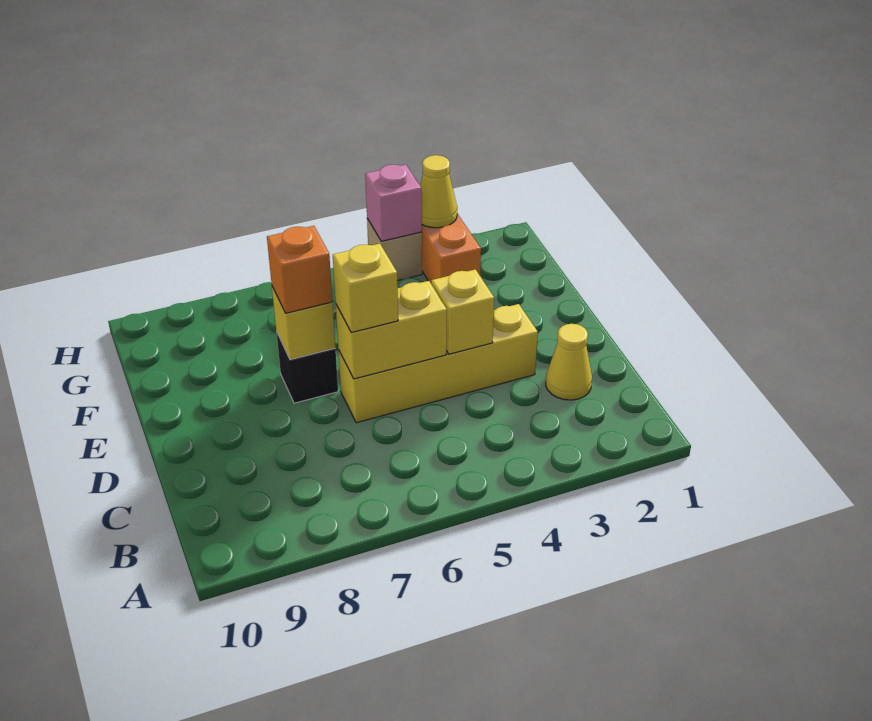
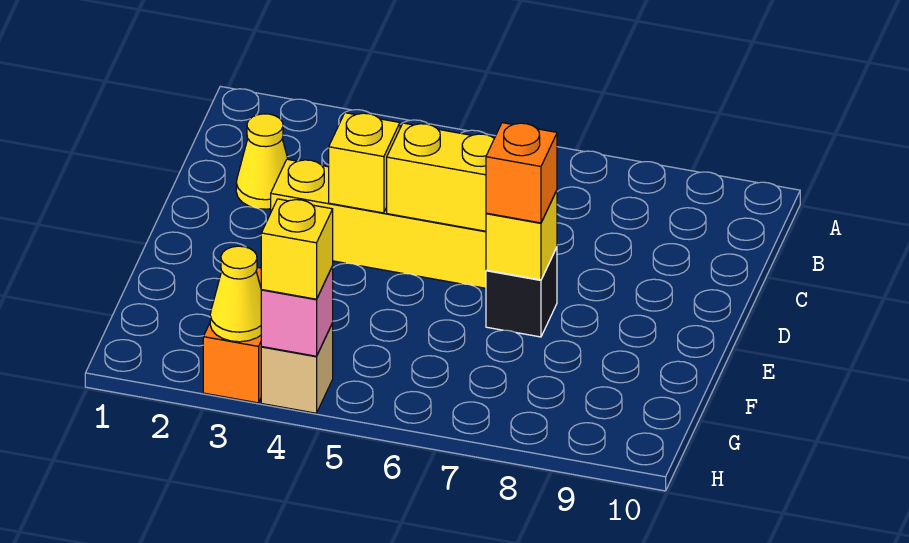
yellow 1x1 brick [333,244,398,333] -> yellow 1x1 brick moved to [261,199,333,299]

